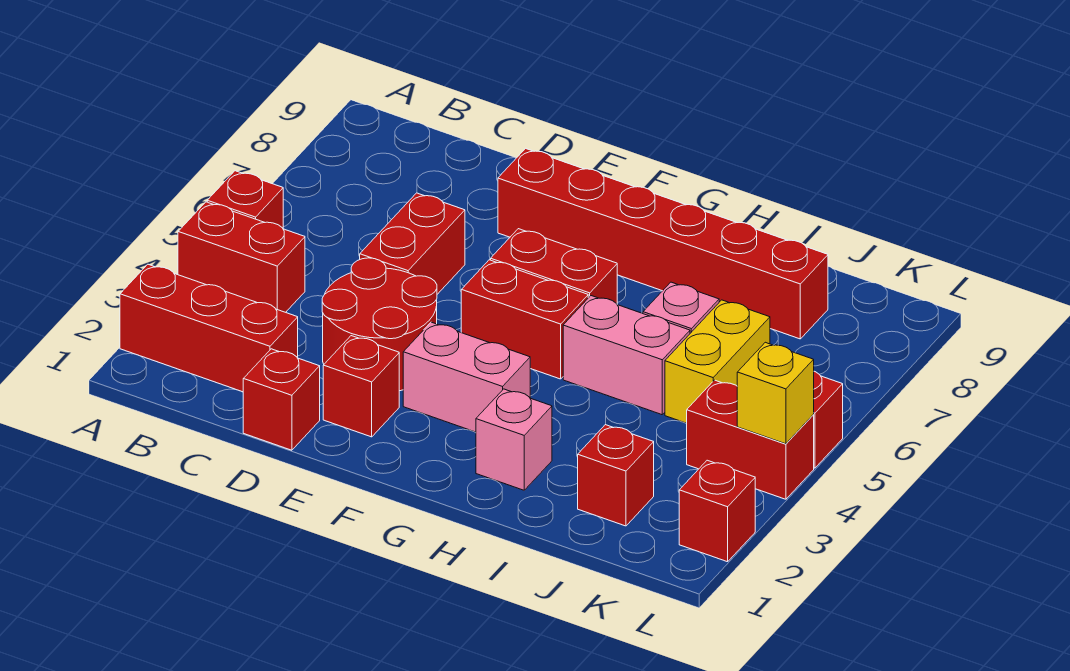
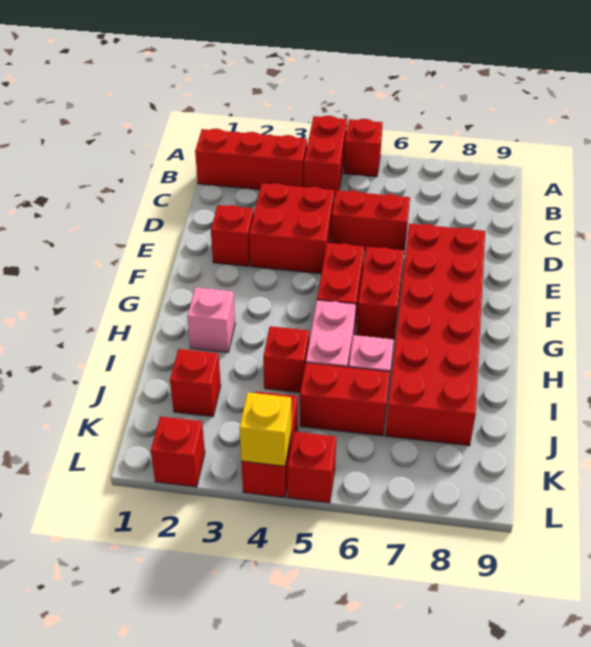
red 1x3 brick [120,264,298,392] -> red 1x3 brick turned to [195,129,307,190]
red 1x1 brick [243,349,320,450] -> red 1x1 brick moved to [263,326,309,393]
red 2x2 round brick [322,258,437,391] -> red 2x2 brick [249,183,334,274]
red 1x6 brick [498,148,828,339] -> red 2x6 brick [385,224,485,446]
pink 1x2 brick [403,322,530,432] -> none
yellow 1x2 brick [665,300,770,423] -> red 1x2 brick [300,363,390,436]

